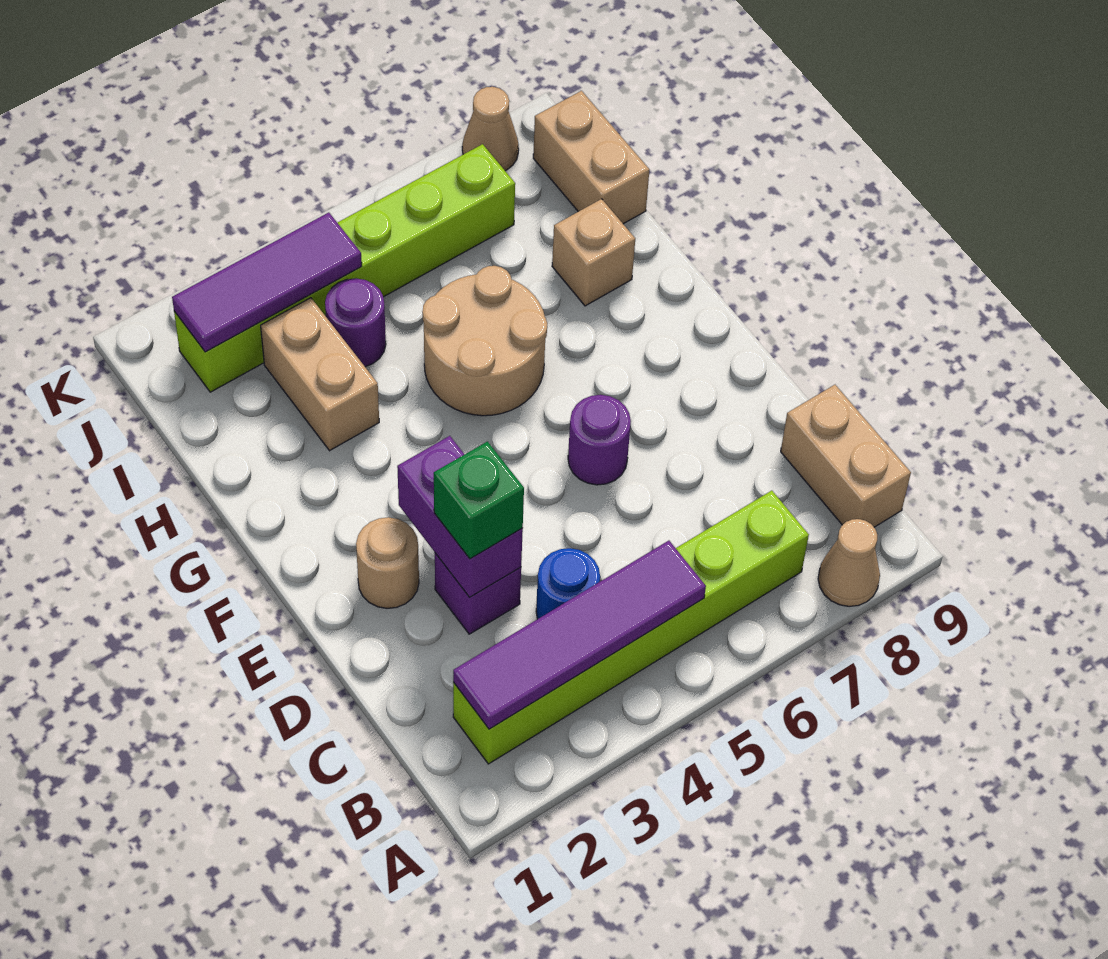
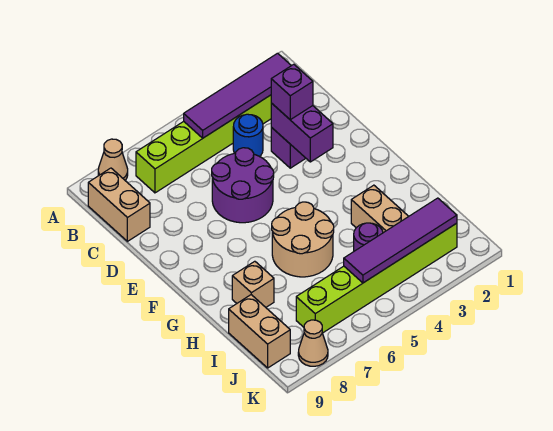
green 1x1 brick [434,442,524,559] -> purple 1x1 brick [271,64,313,120]
tan 1x1 round brick [356,517,419,608] -> none
purple 1x1 round brick [568,395,631,485] -> purple 2x2 round brick [212,148,274,223]
purple 1x3 tile [172,213,362,352] -> purple 1x4 tile [344,198,457,283]

